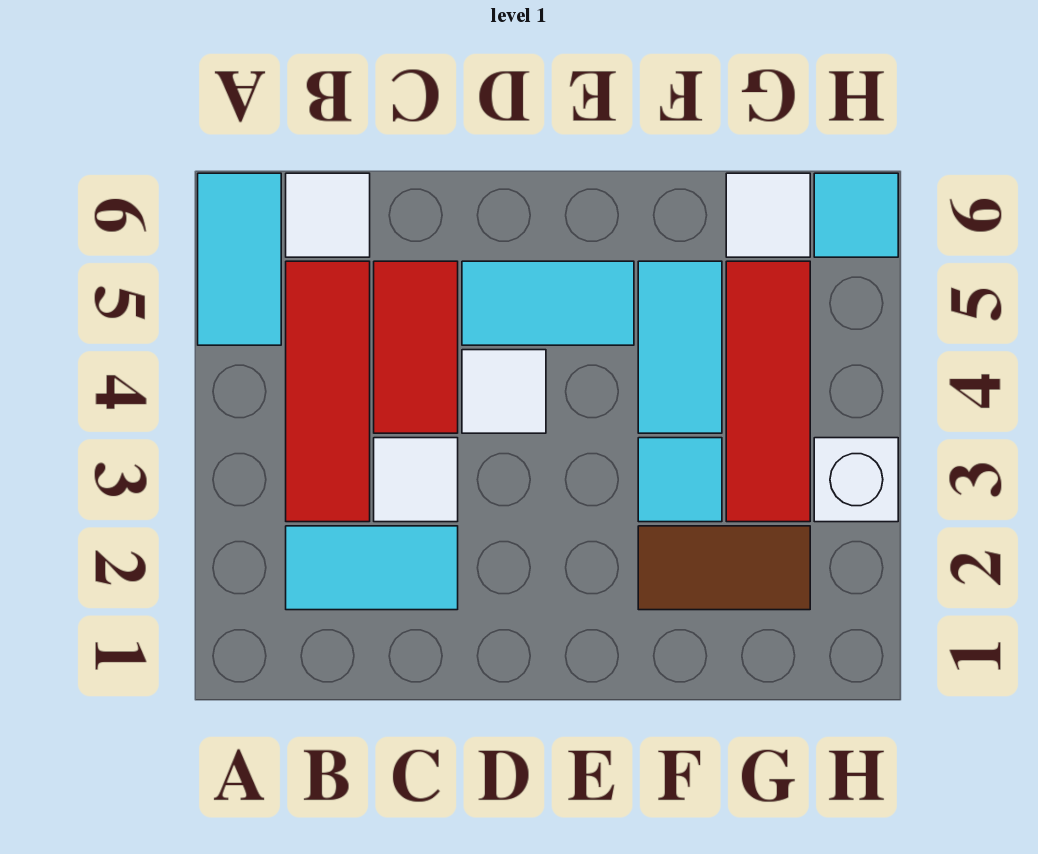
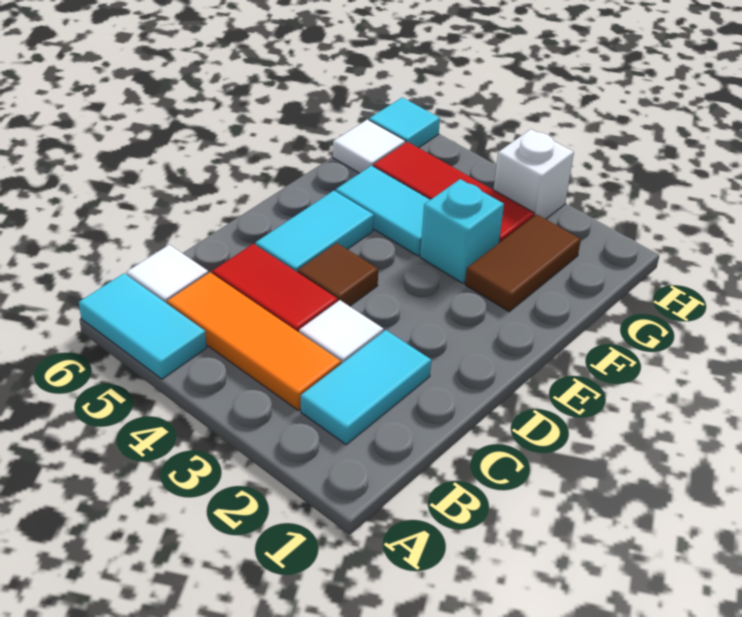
red 1x3 tile [286,261,370,522] -> orange 1x3 tile [167,272,341,410]
white 1x1 tile [462,350,546,433] -> brown 1x1 tile [298,243,378,306]
cyan 1x1 tile [638,438,722,522] -> cyan 1x1 brick [420,179,504,283]

